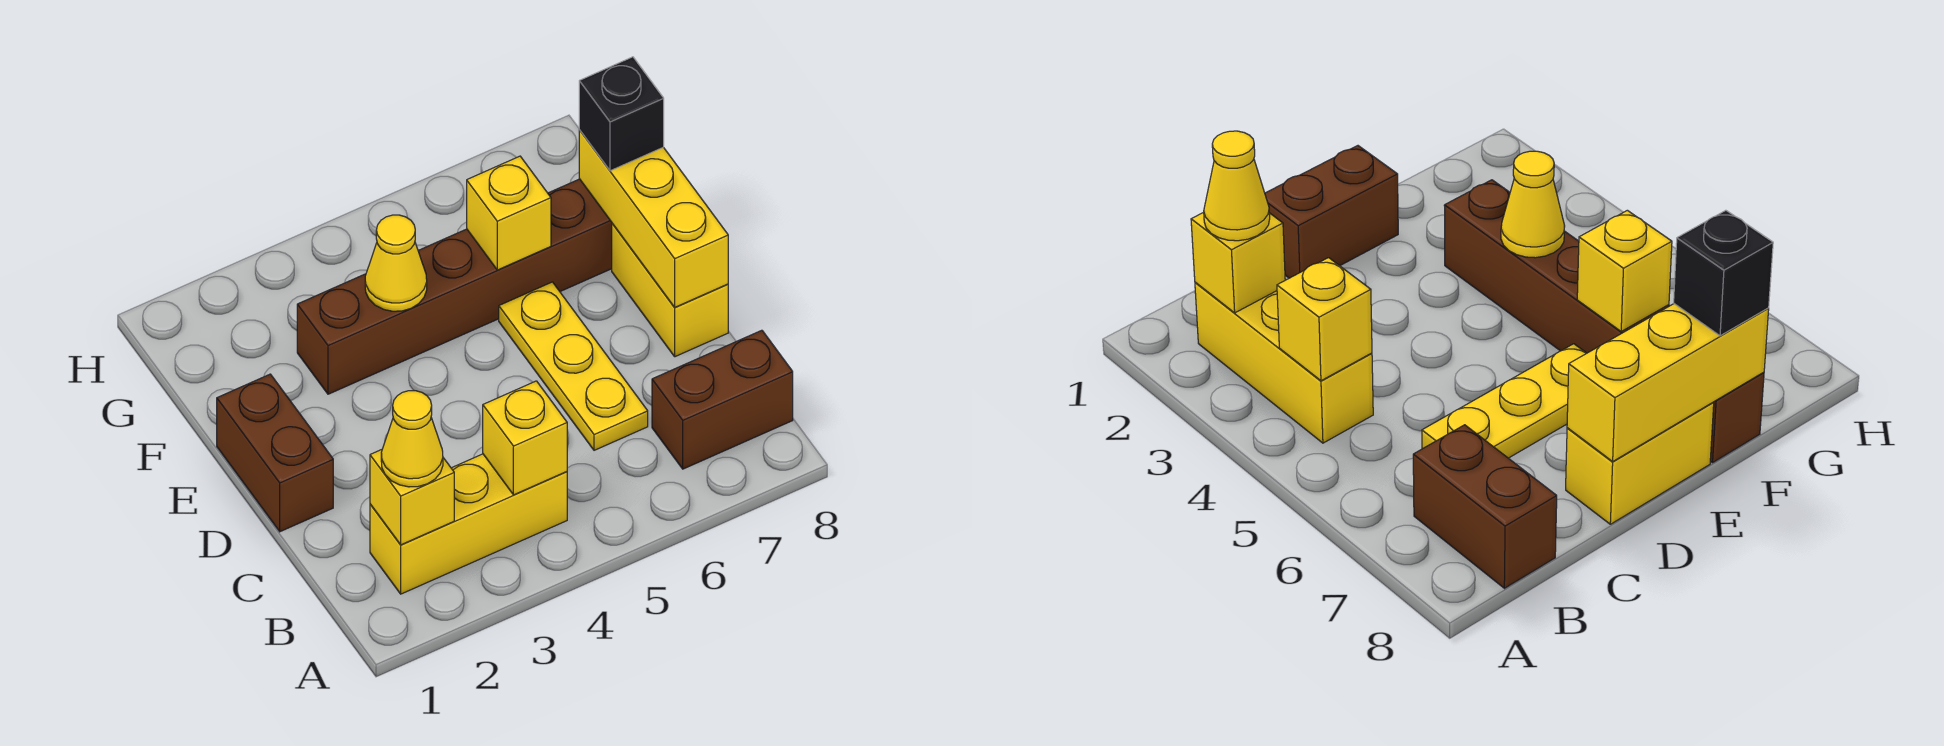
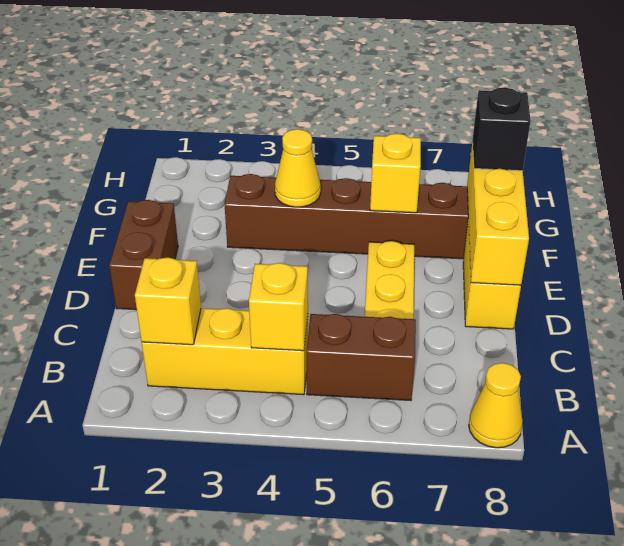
yellow 1x1 cone [381,391,443,487] -> yellow 1x1 cone moved to [469,363,523,448]
brown 1x2 brick [652,330,793,469] -> brown 1x2 brick moved to [307,314,416,400]

